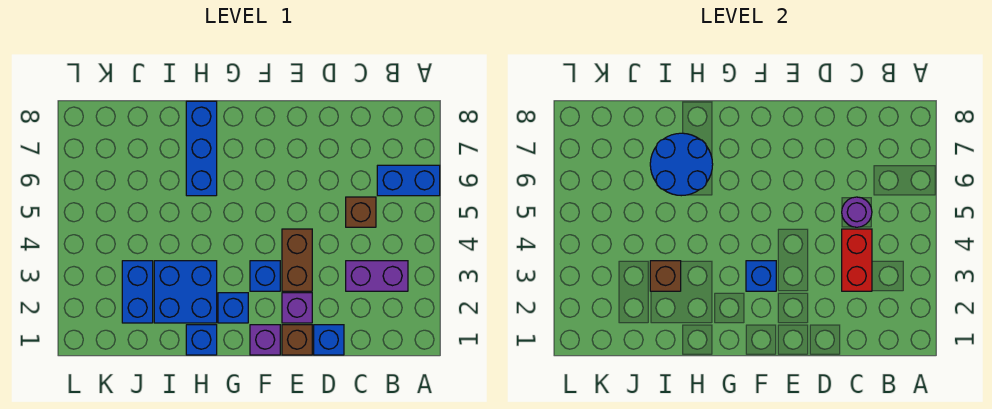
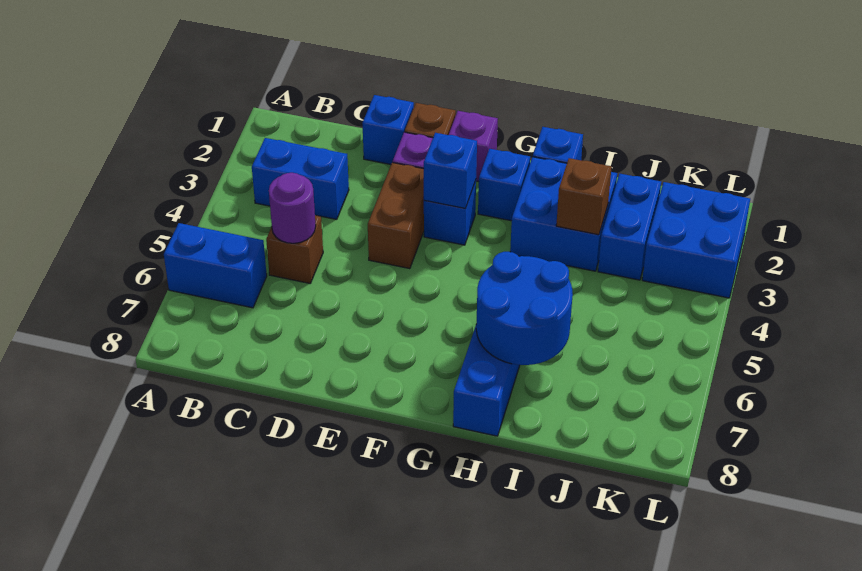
purple 1x2 brick [346,261,408,291] -> blue 1x2 brick [252,138,349,219]
red 1x2 brick [842,229,872,291] -> none
none -> blue 2x2 brick [642,182,750,298]

